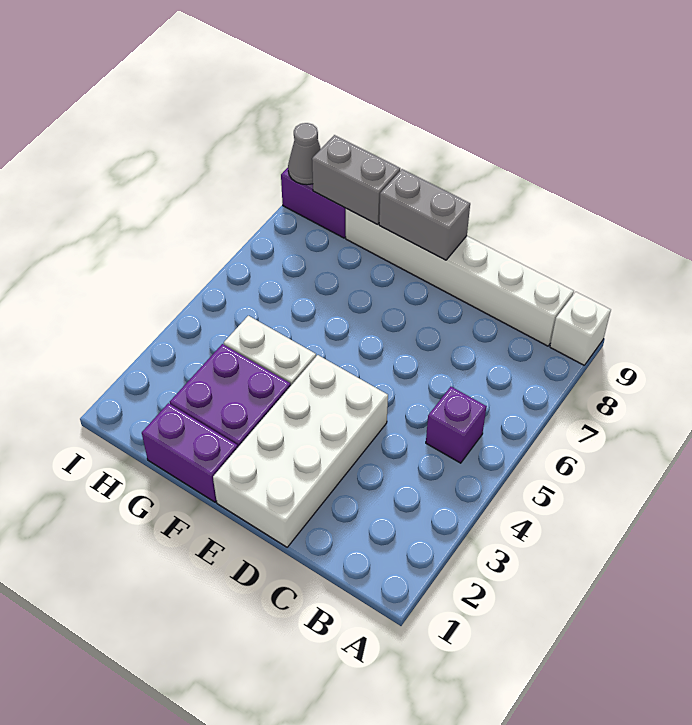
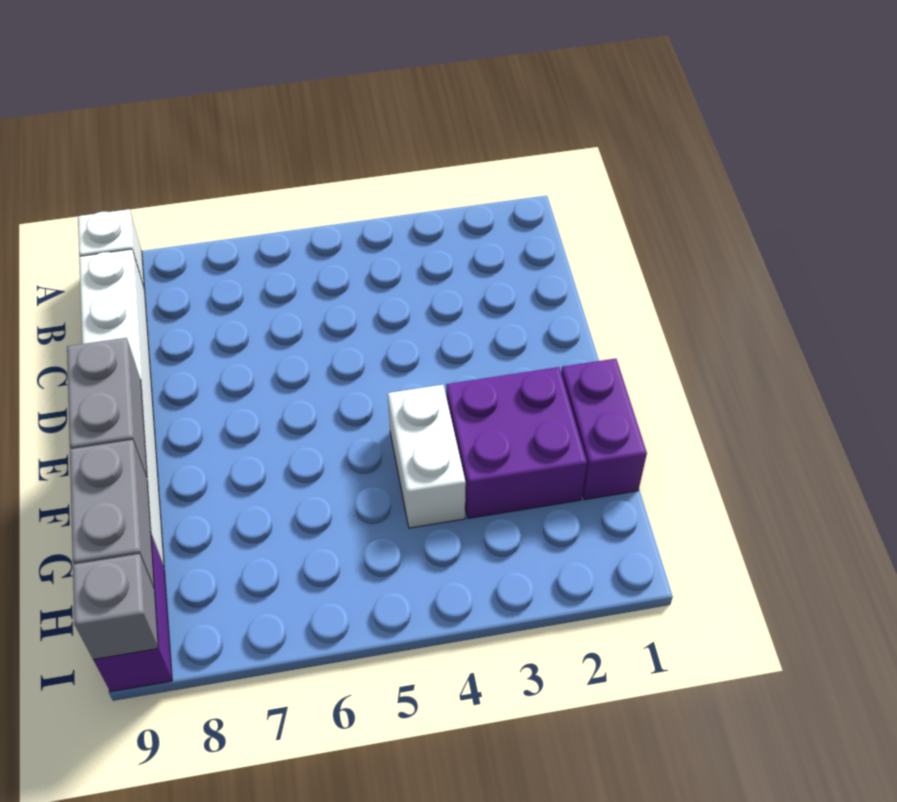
purple 1x1 brick [426,387,487,463] -> none
white 2x4 brick [213,355,388,547] -> none
grey 1x1 cone [288,123,321,185] -> grey 1x1 brick [73,554,158,660]

